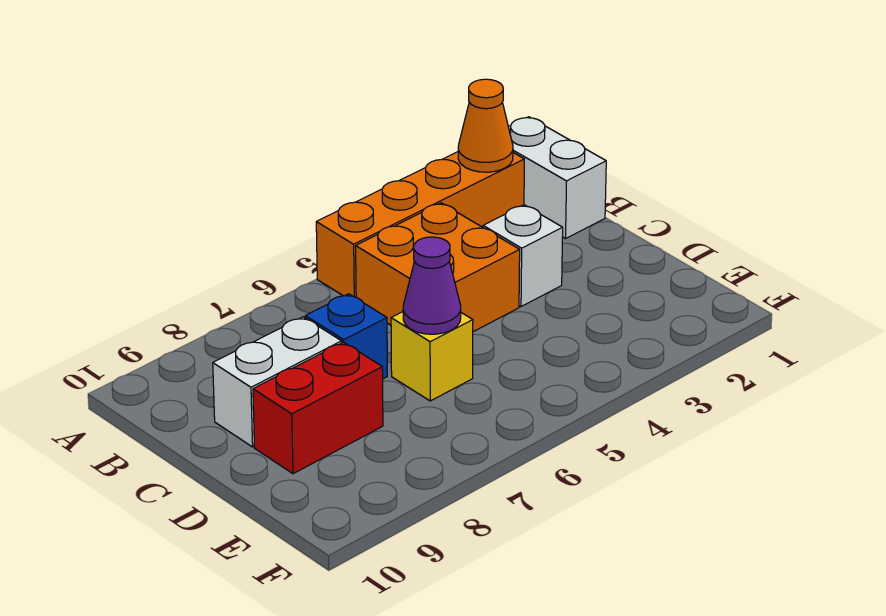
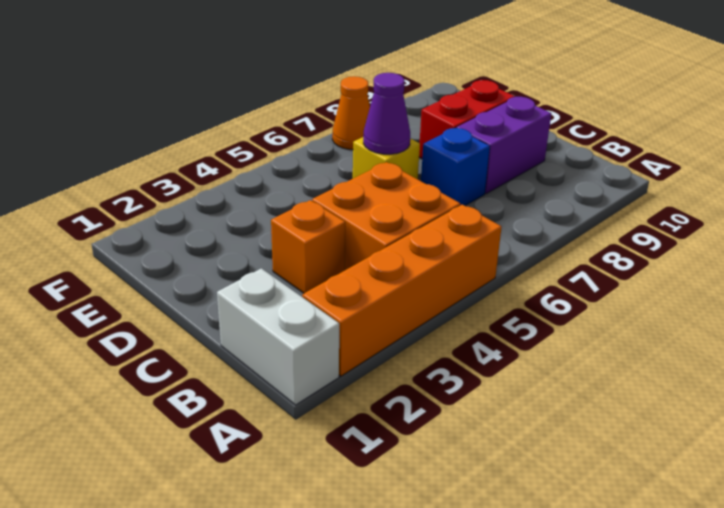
orange 1x1 cone [458,79,513,172] -> orange 1x1 cone moved to [332,76,370,150]
white 1x1 brick [483,205,563,307] -> orange 1x1 brick [271,200,345,293]
white 1x2 brick [213,317,342,447] -> purple 1x2 brick [456,97,551,193]

